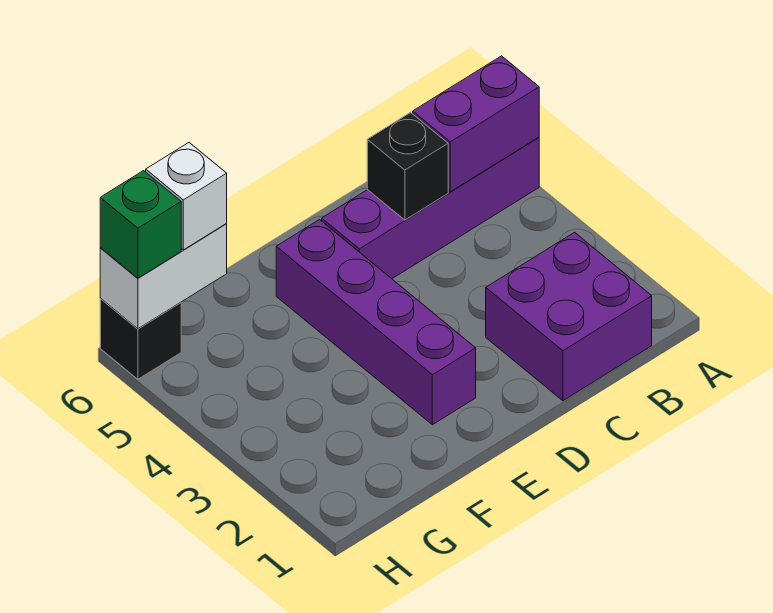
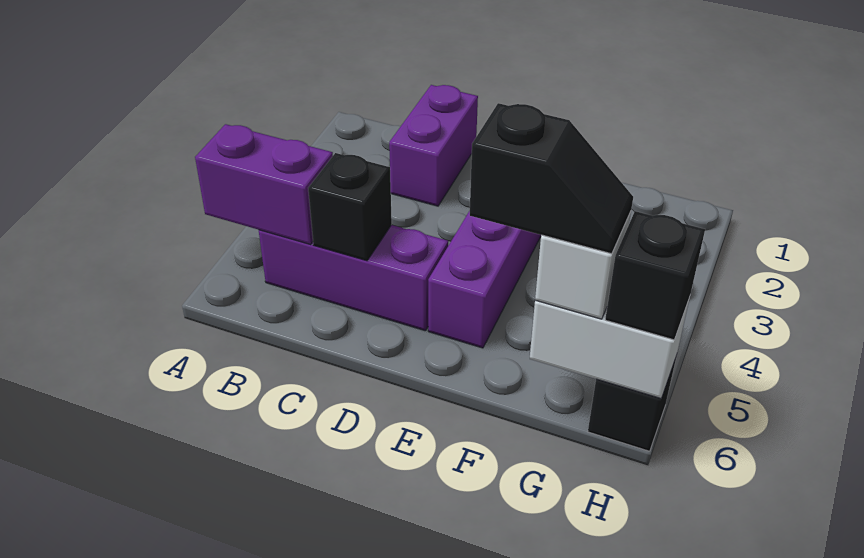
purple 1x4 brick [322,137,539,279] -> purple 1x3 brick [259,225,448,331]
purple 2x2 brick [486,232,652,401] -> purple 1x2 brick [389,85,478,206]
none -> black 1x2 slope [470,103,633,254]
green 1x1 brick [100,171,181,278] -> black 1x1 brick [605,211,705,340]

